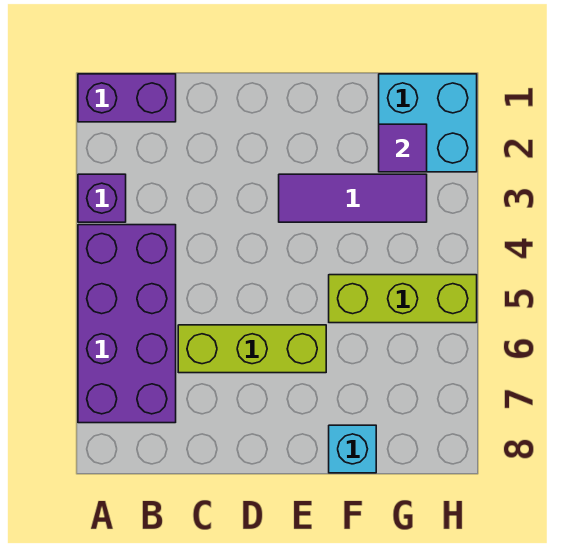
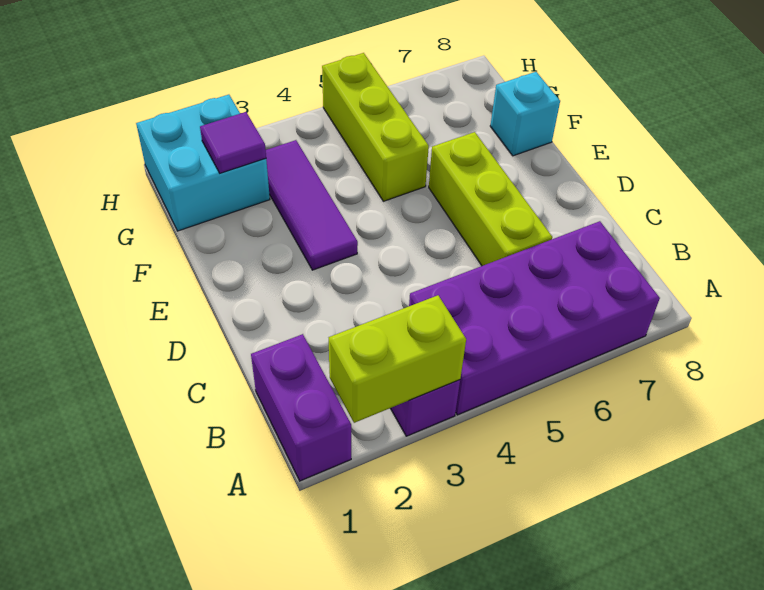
none -> lime 1x2 brick [329,295,466,423]

